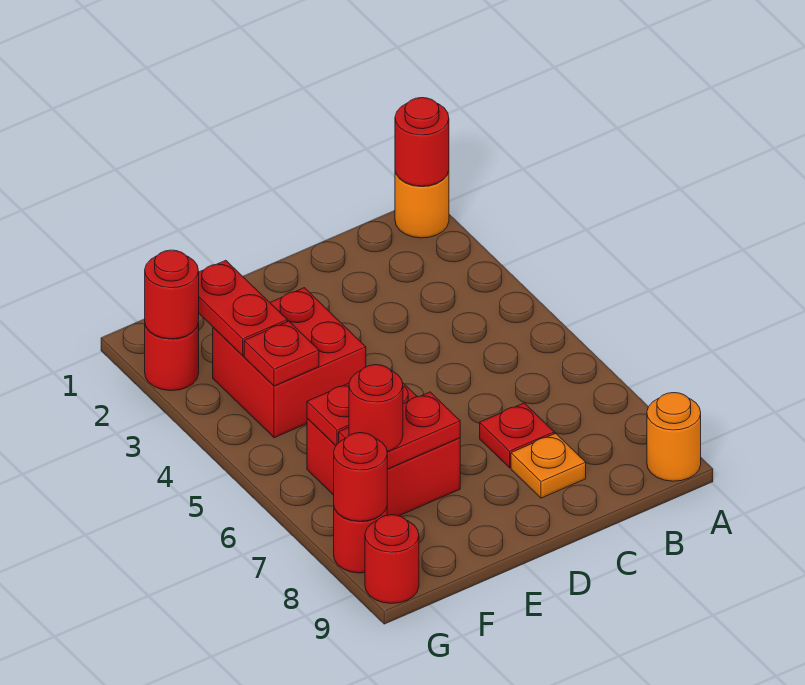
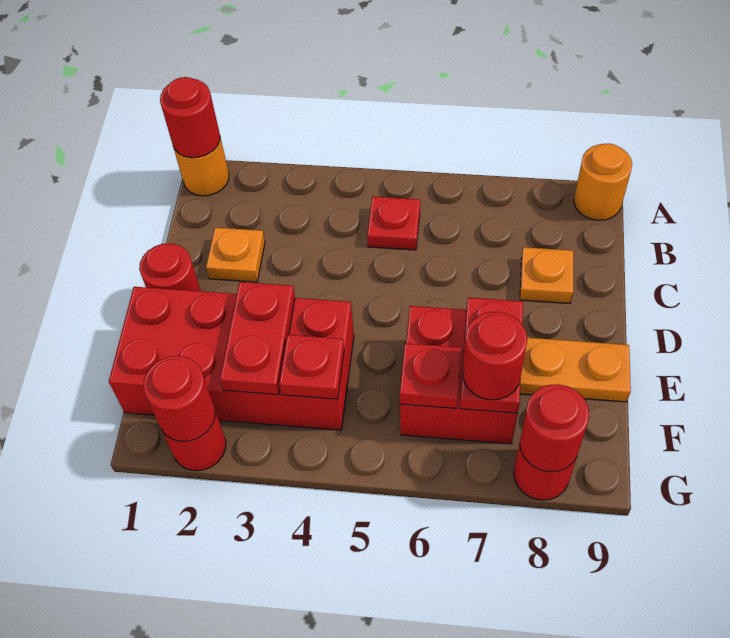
none -> orange 1x1 plate [206,228,265,282]
red 1x1 plate [480,403,554,468] -> red 1x1 plate moved to [367,197,420,250]
red 2x2 brick [213,288,366,438] -> red 2x4 brick [109,287,354,430]
none -> orange 1x2 plate [520,338,631,402]
red 1x2 plate [199,260,287,356] -> red 1x2 plate turned to [220,282,295,395]
red 1x1 round brick [365,515,419,603] -> red 1x1 round brick moved to [139,243,201,291]

